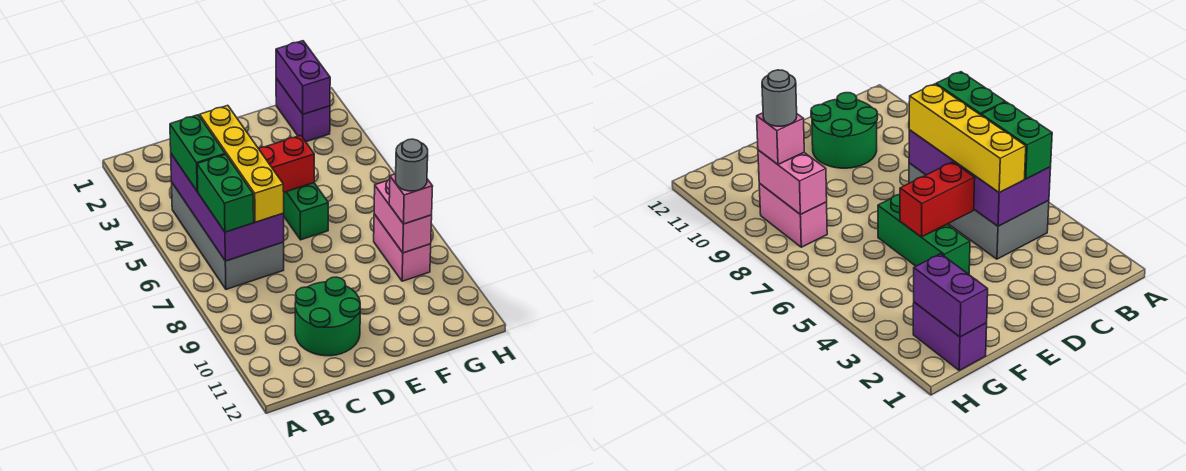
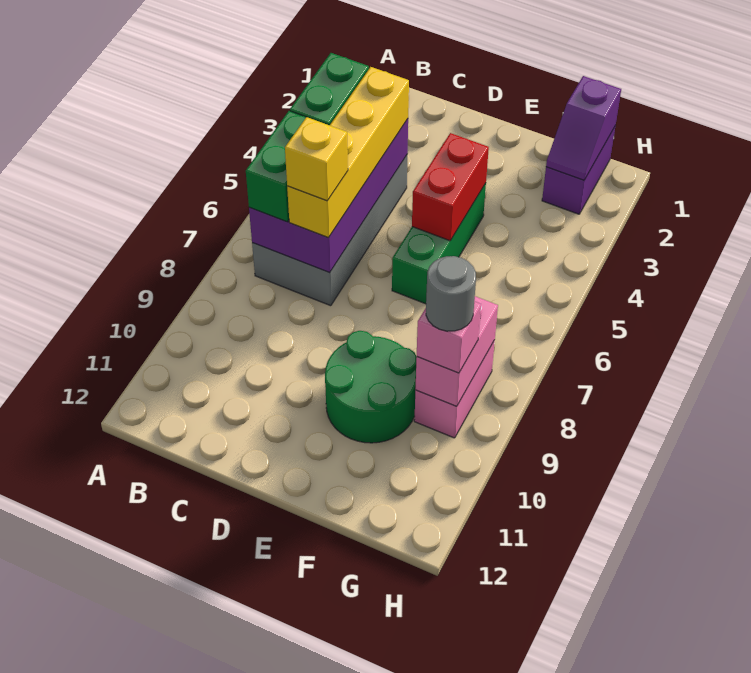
none -> yellow 1x1 brick [285,117,348,201]
green 2x2 round brick [295,277,360,356] -> green 2x2 round brick moved to [325,331,417,443]
red 1x2 brick [258,135,314,192] -> red 1x2 brick turned to [412,133,489,241]
purple 1x2 brick [276,41,330,114] -> purple 1x2 slope [546,76,621,180]

